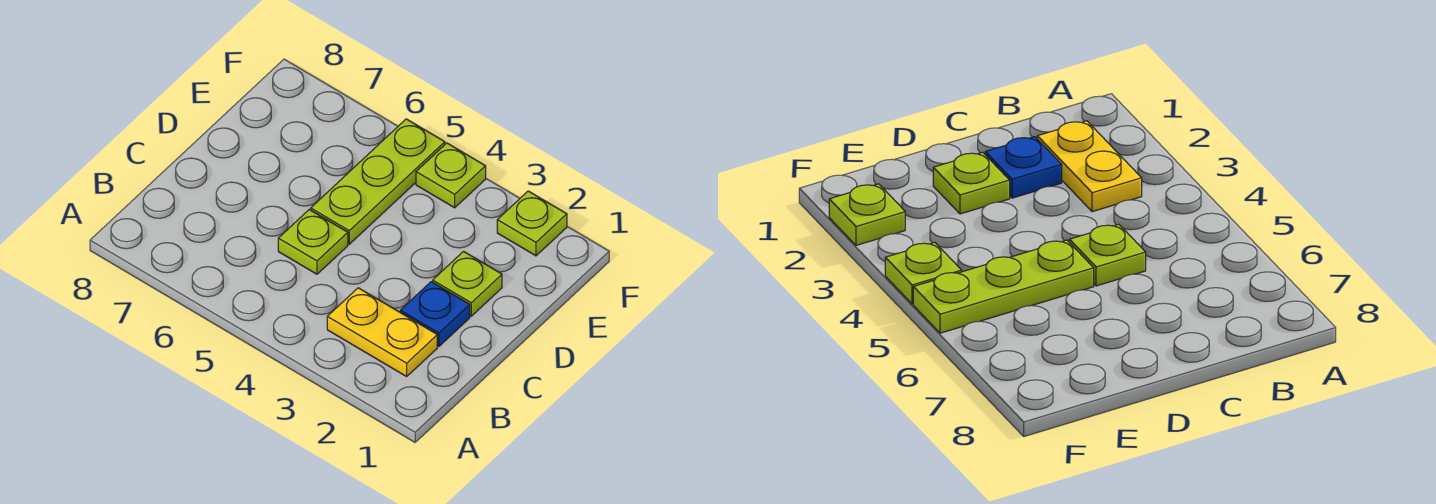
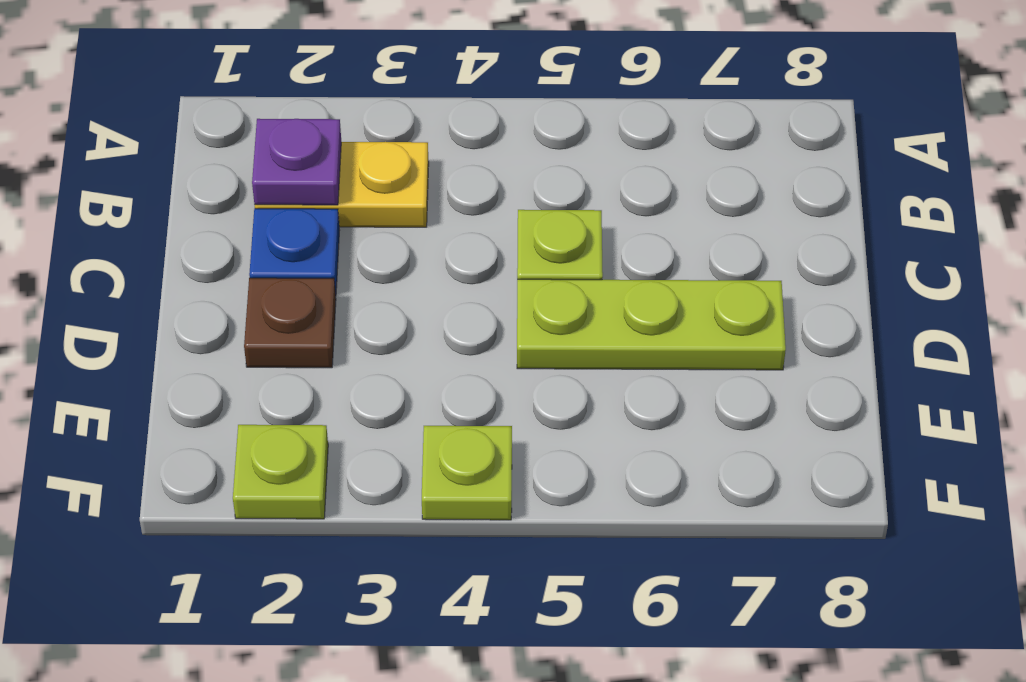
none -> purple 1x1 plate [252,119,341,205]
lime 1x1 plate [433,252,502,316] -> brown 1x1 plate [244,278,336,368]
lime 1x3 plate [311,119,445,244] -> lime 1x3 plate turned to [517,279,786,370]

